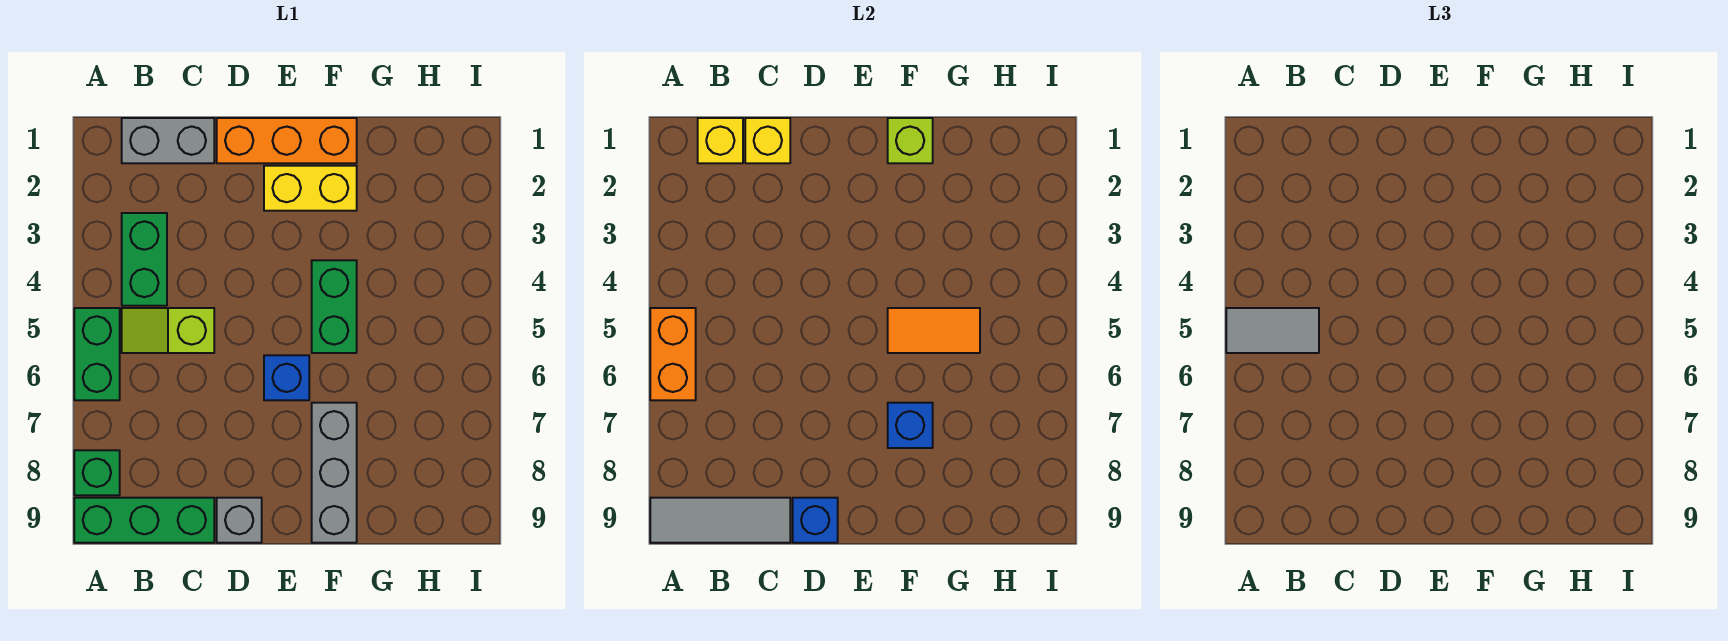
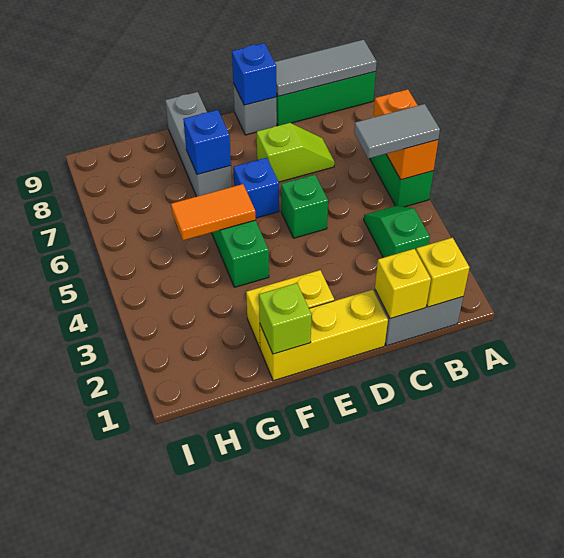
green 1x1 brick [74,450,120,495] -> green 1x1 brick moved to [281,175,328,238]
green 1x2 brick [122,213,167,306] -> green 1x2 slope [364,206,430,258]
lime 1x2 slope [122,308,214,353] -> lime 1x2 slope moved to [257,123,335,182]
orange 1x3 brick [217,118,357,163] -> yellow 1x3 brick [260,290,388,381]

